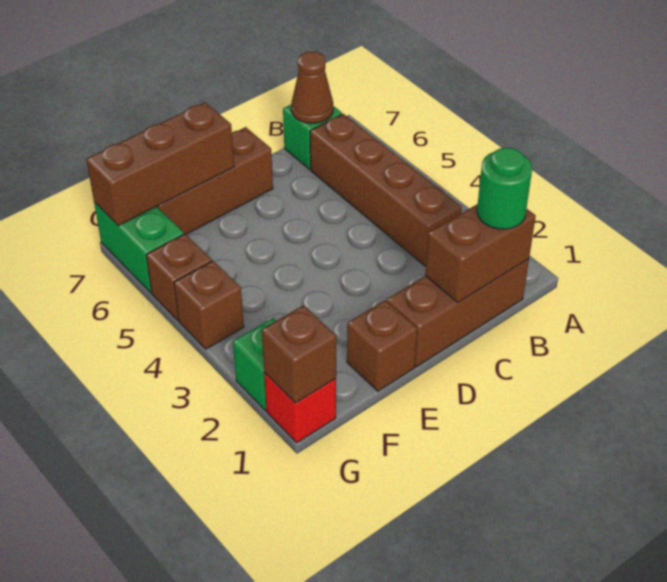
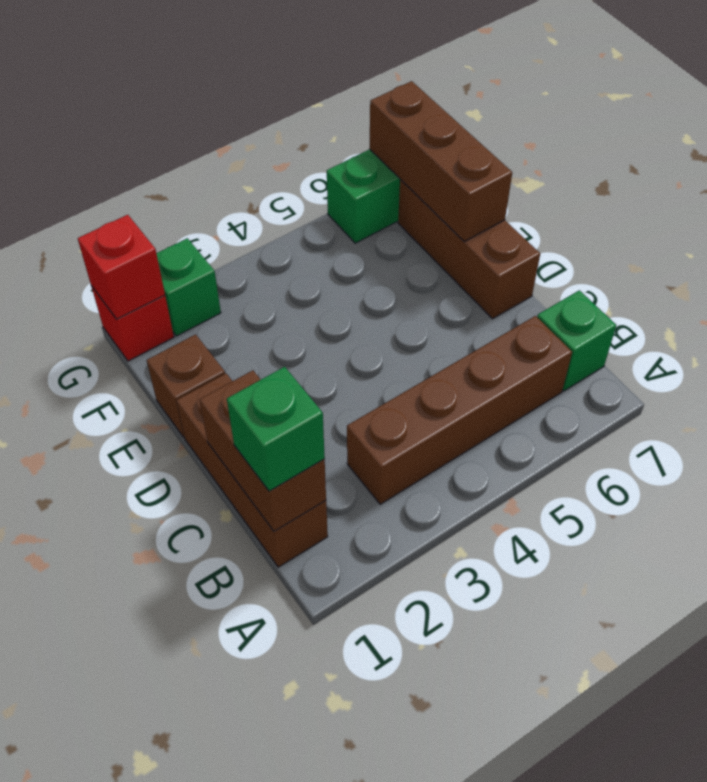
green 1x1 round brick [477,148,532,229] -> green 1x1 brick [227,367,325,491]
brown 1x1 cone [291,52,333,123] -> none
brown 1x1 brick [262,305,336,403] -> red 1x1 brick [78,215,165,319]
brown 1x1 brick [174,261,244,349] -> none
brown 1x1 brick [146,234,212,320] -> none

